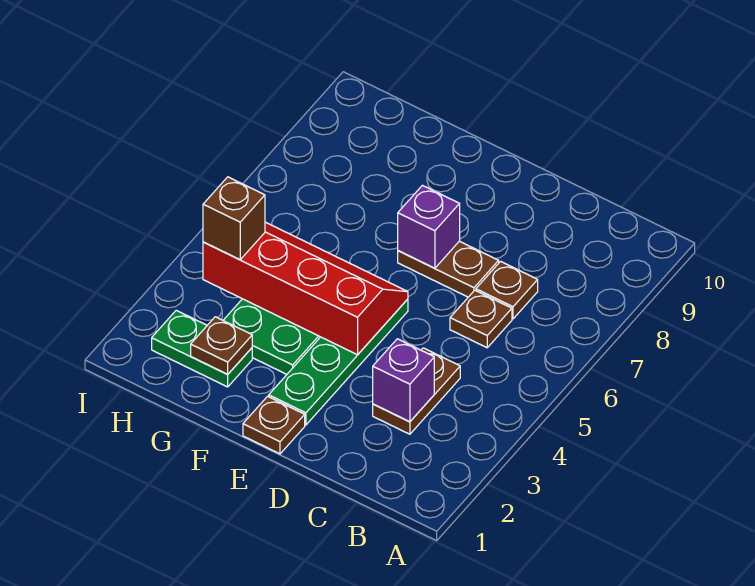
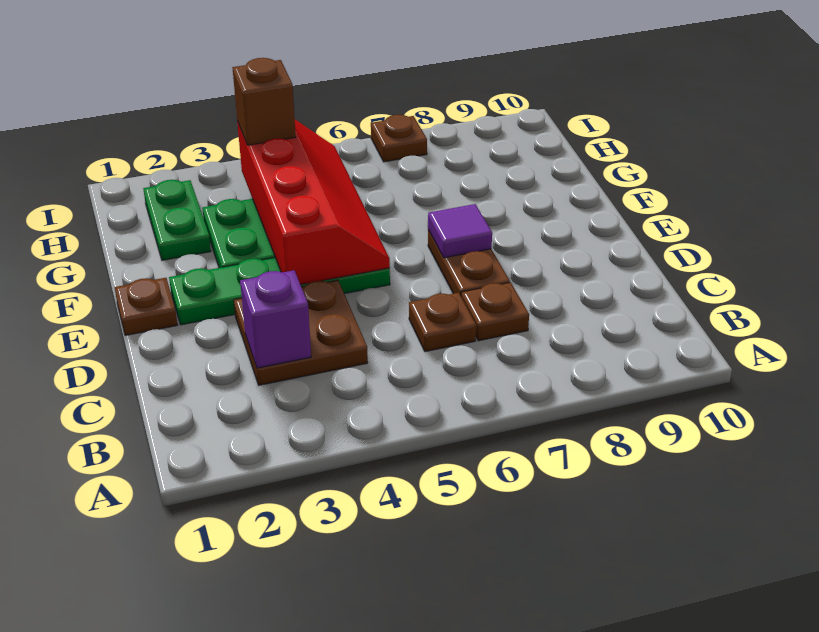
brown 1x2 plate [373,348,460,434] -> brown 2x2 plate [234,280,368,385]
purple 1x1 brick [398,185,460,268] -> purple 1x1 tile [428,204,492,258]
brown 1x1 plate [191,317,252,374] -> brown 1x1 plate moved to [371,115,427,162]

